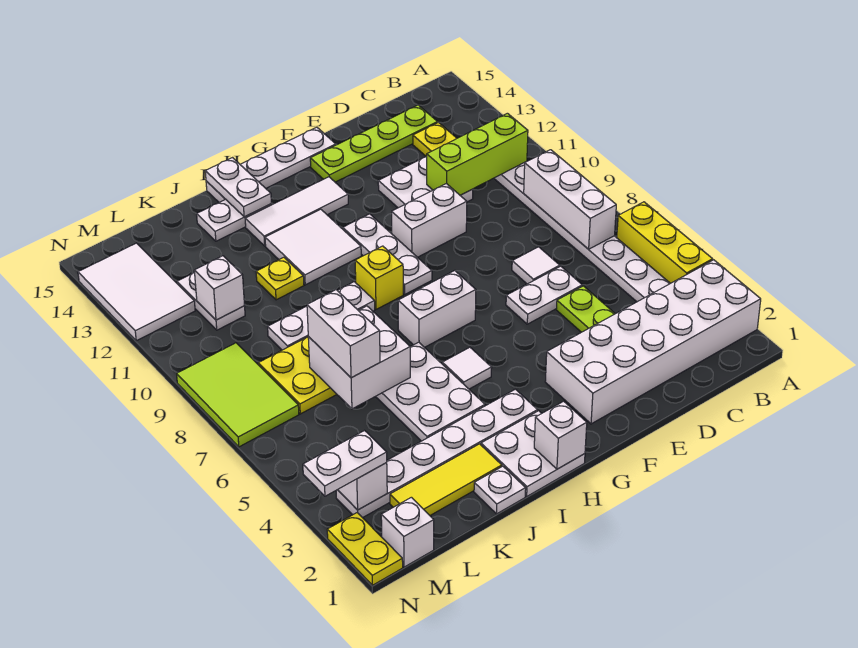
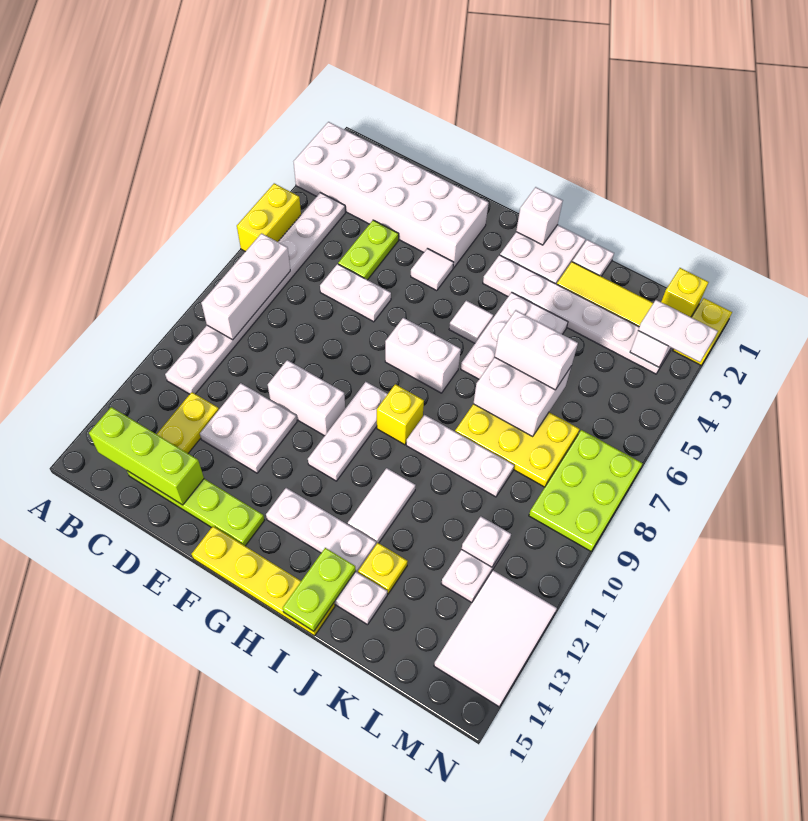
yellow 1x3 brick [617,202,713,284] -> yellow 1x2 brick [237,183,301,252]
lime 1x3 brick [426,113,528,195] -> lime 1x3 brick moved to [89,407,204,505]
white 1x1 tile [512,247,560,284] -> white 1x1 tile moved to [411,248,453,291]
white 1x4 plate [206,127,336,202] -> yellow 1x4 plate [192,526,335,636]
white 1x3 tile [245,177,348,246] -> white 1x3 plate [266,488,376,573]
white 2x2 tile [265,209,361,285] -> white 1x2 tile [348,468,416,544]
white 1x2 plate [205,158,271,217] -> lime 1x2 plate [283,548,356,631]
yellow 1x1 plate [256,257,304,300] -> yellow 1x1 plate moved to [358,543,408,594]
white 1x2 brick [307,290,380,378] -> white 1x2 brick turned to [495,310,578,390]
white 1x1 brick [194,256,245,320] -> white 1x1 plate [462,516,511,567]
white 1x1 brick [381,497,434,567] -> yellow 1x1 brick [661,268,709,317]
lime 2x3 tile [177,343,299,447] -> lime 2x3 plate [529,430,643,551]

